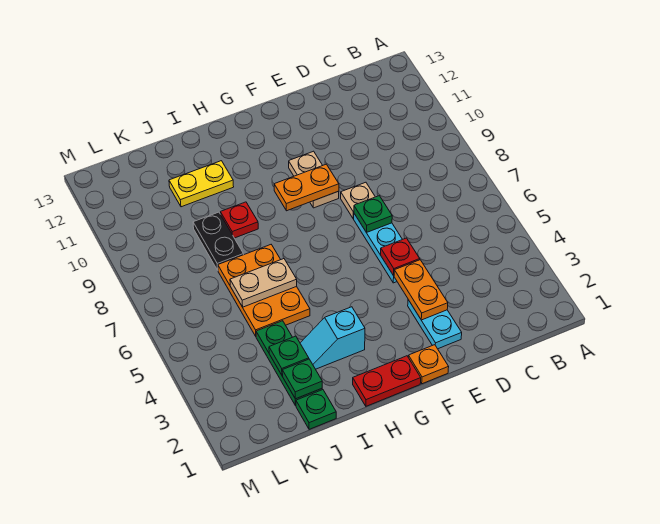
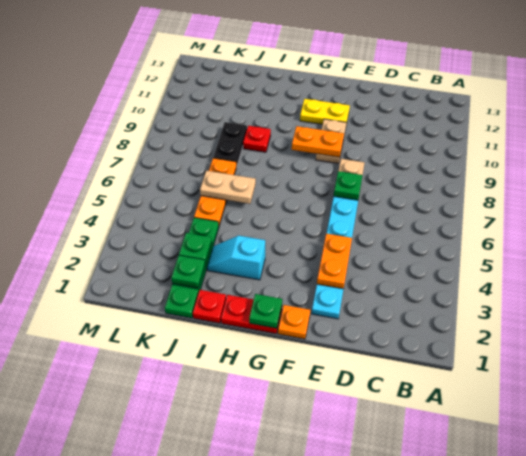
red 1x1 plate [381,238,420,275] -> red 1x1 plate moved to [193,290,226,323]
none -> green 1x1 plate [249,294,282,328]
orange 2x3 plate [218,245,310,336] -> orange 1x3 plate [194,158,236,226]
yellow 1x2 plate [169,161,234,207] -> yellow 1x2 plate moved to [300,99,350,125]

